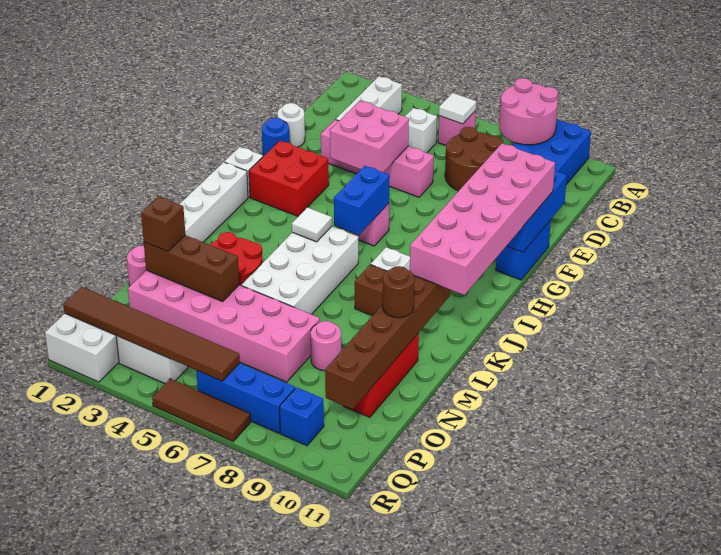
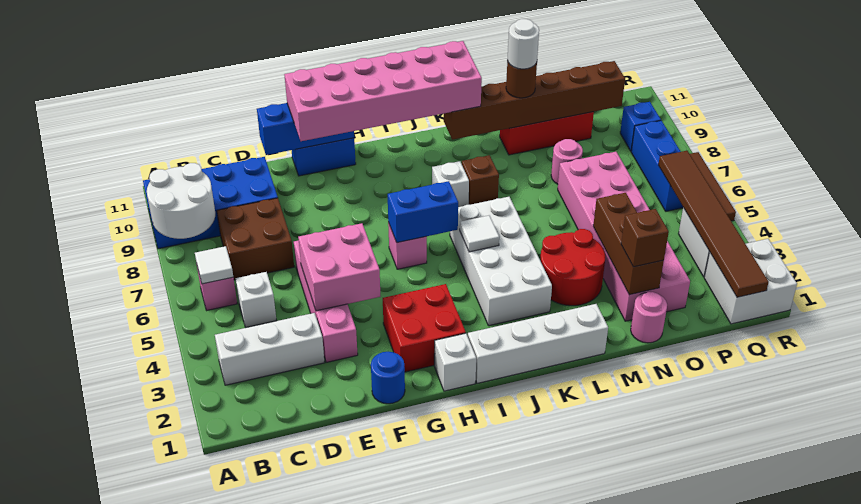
pink 2x2 round brick [499,78,558,145] -> white 2x2 round brick [147,163,215,239]
brown 2x2 round brick [445,127,503,191] -> brown 2x2 brick [217,198,294,280]
white 1x1 round brick [277,103,305,147] -> white 1x1 round brick moved to [508,19,539,69]
white 2x4 brick [242,226,358,314] -> white 2x4 brick turned to [450,197,552,326]

